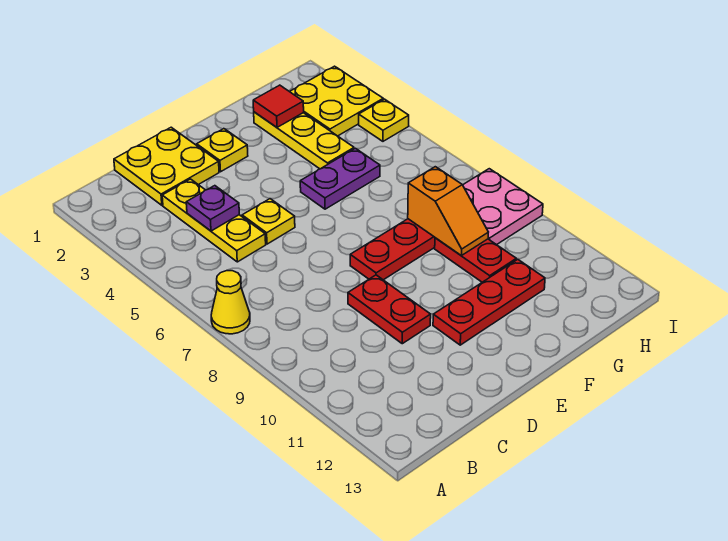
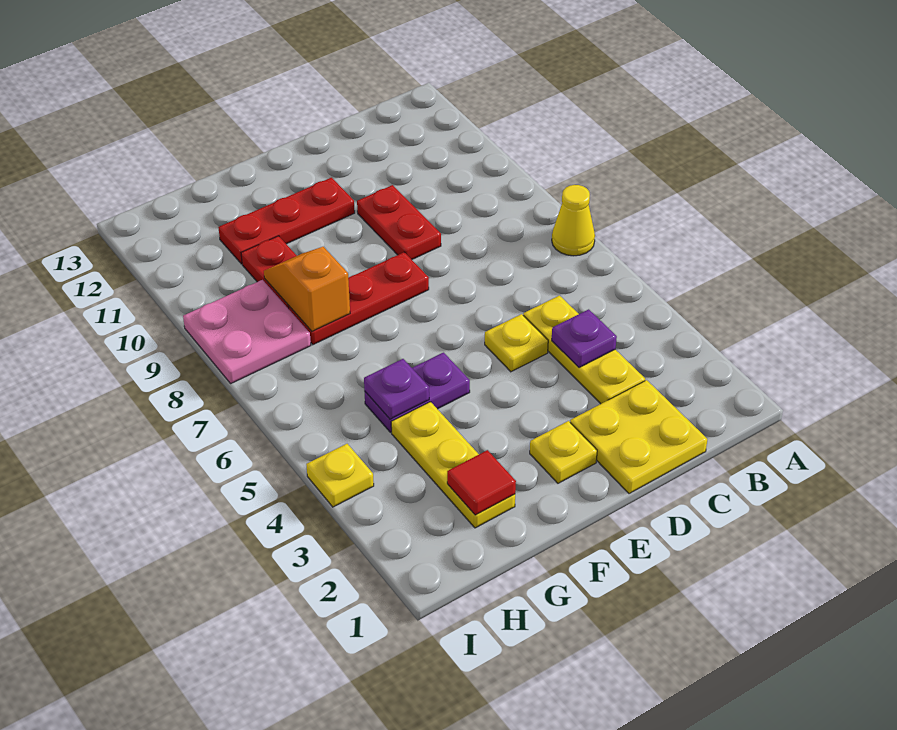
none -> purple 1x1 plate [364,359,429,419]
yellow 2x2 plate [290,66,383,136] -> none

